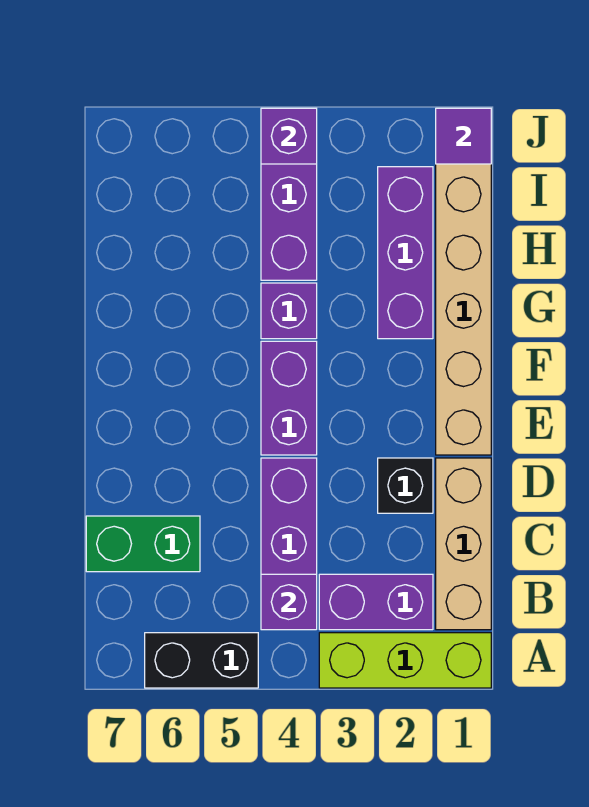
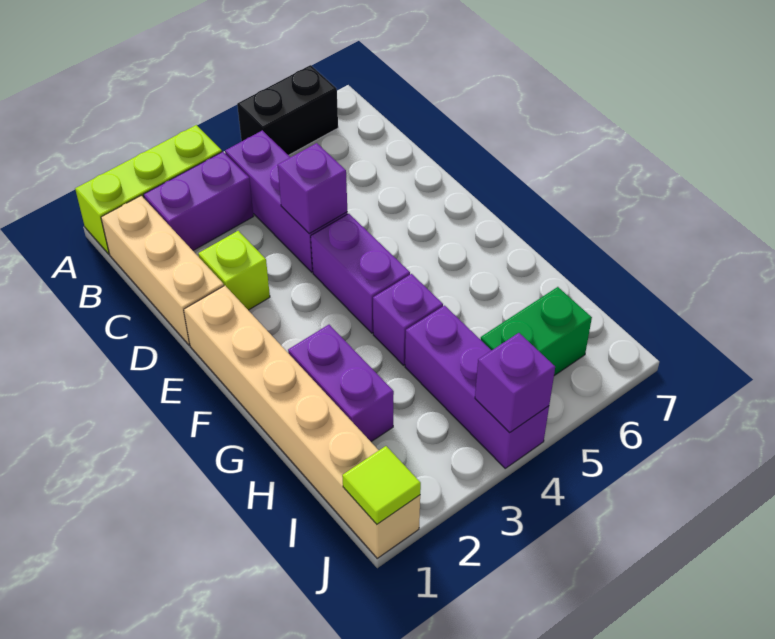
purple 1x1 brick [261,574,317,630] -> purple 1x1 brick moved to [278,143,347,233]
green 1x2 brick [86,516,200,572] -> green 1x2 brick moved to [481,287,592,376]
black 1x1 brick [378,458,433,513] -> lime 1x1 brick [198,231,270,310]
purple 1x3 brick [378,167,433,339] -> purple 1x2 brick [288,325,394,442]
purple 1x1 tile [436,108,491,164] -> lime 1x1 tile [342,446,421,524]

